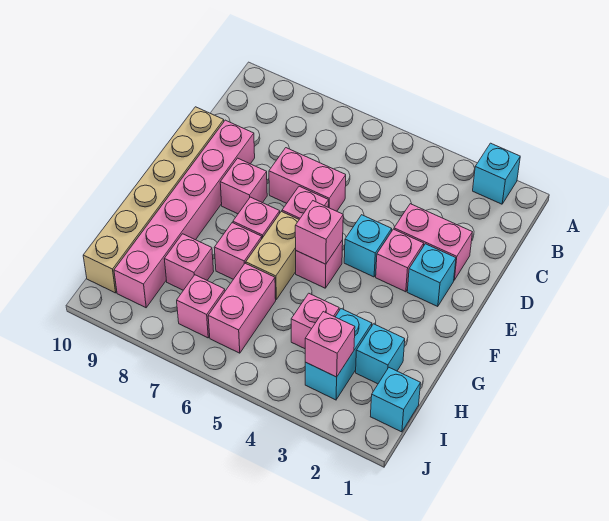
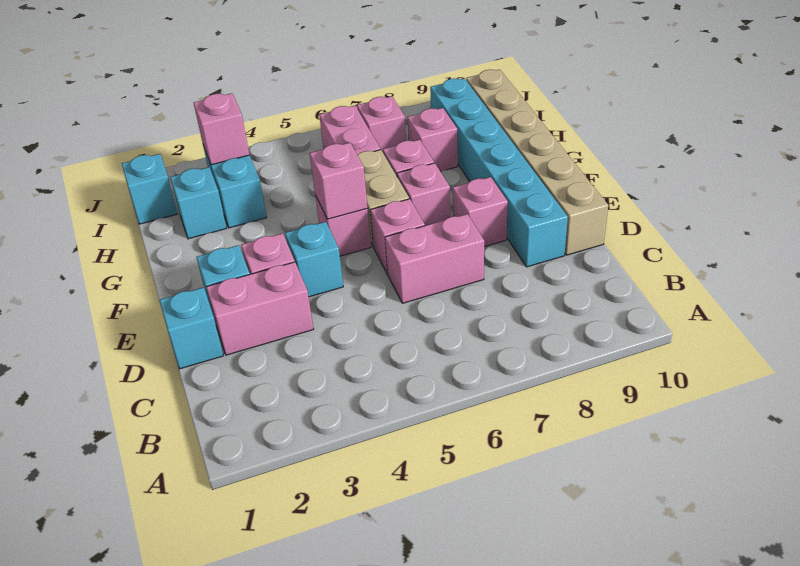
cyan 1x1 brick [473,143,520,204] -> cyan 1x1 brick moved to [159,287,223,369]
pink 1x6 brick [114,120,255,308] -> cyan 1x6 brick [430,78,568,267]
pink 1x1 brick [291,293,339,349] -> none

